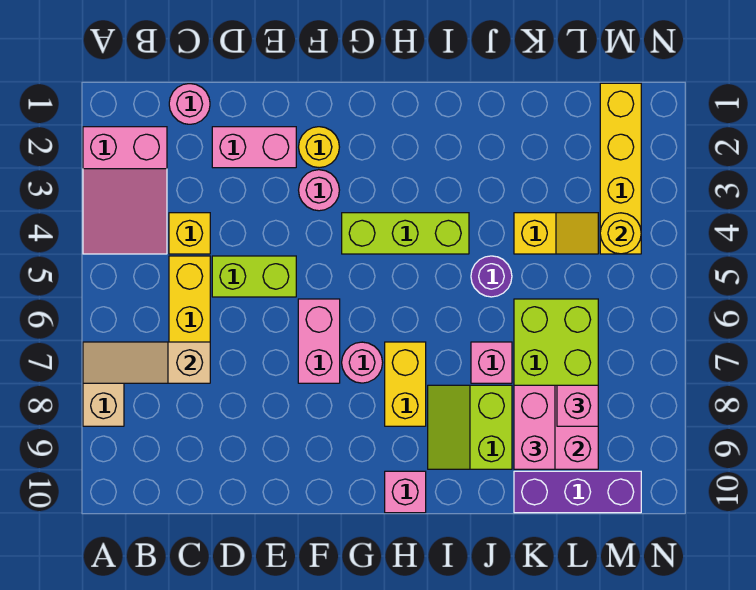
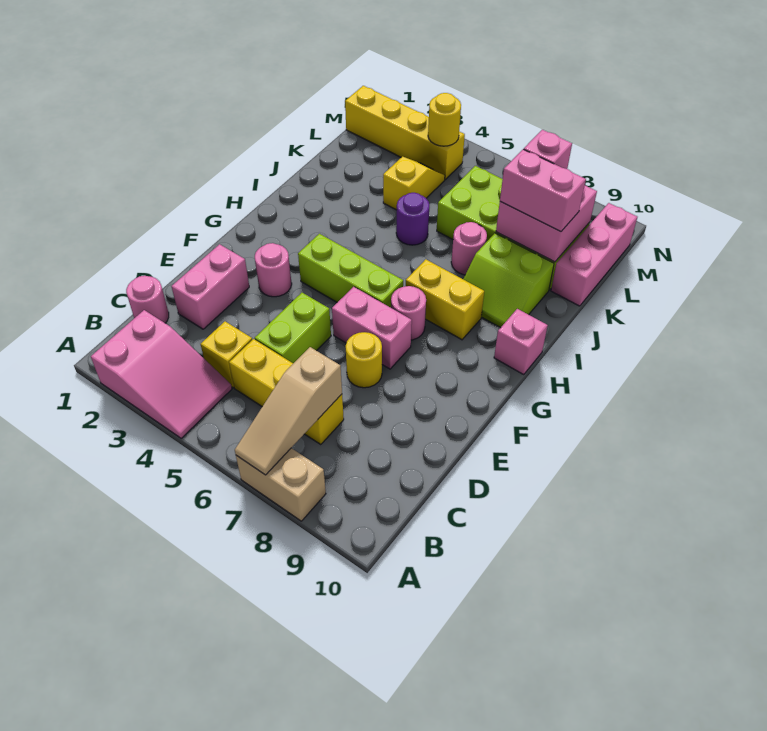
yellow 1x1 round brick [299,127,339,168] -> yellow 1x1 round brick moved to [346,332,382,388]
lime 1x3 brick [342,213,469,254] -> lime 1x3 brick turned to [298,234,403,308]
pink 1x1 brick [471,342,512,383] -> pink 1x1 round brick [451,222,487,275]
purple 1x3 brick [514,471,641,513] -> pink 1x3 brick [551,203,637,306]

